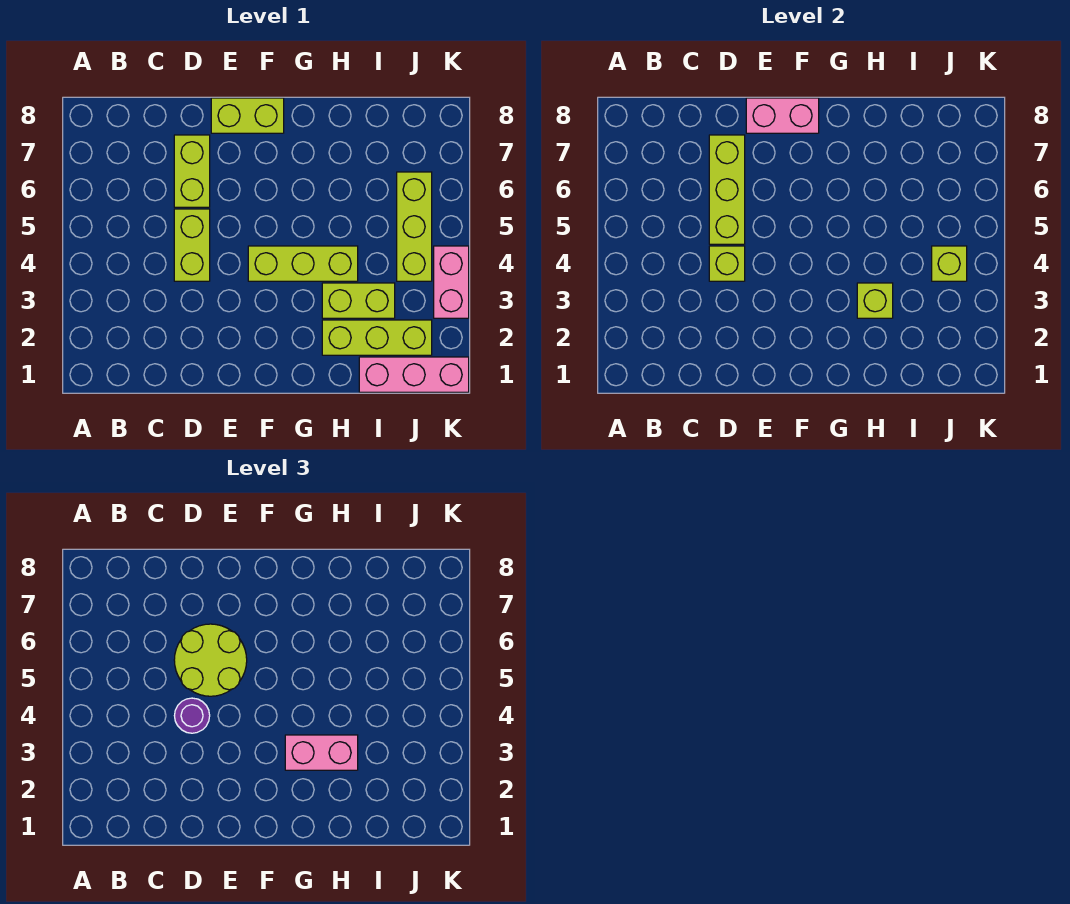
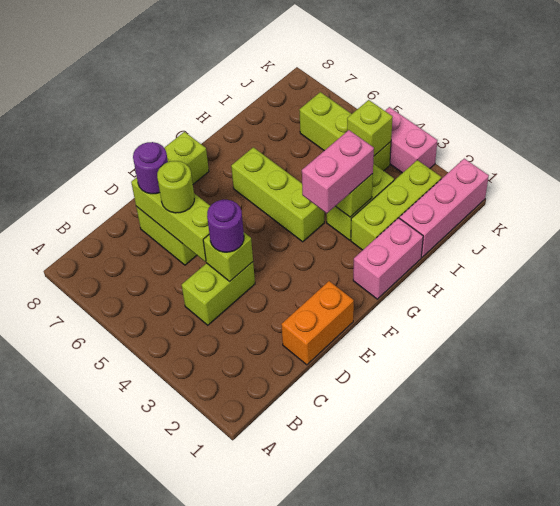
none -> orange 1x2 brick [281,281,354,365]
lime 1x2 brick [174,209,210,281] -> lime 1x2 brick turned to [182,262,255,325]
lime 2x2 round brick [174,624,247,696] -> lime 1x1 round brick [157,161,194,213]
none -> purple 1x1 round brick [133,142,168,194]
pink 1x2 brick [746,98,819,133] -> pink 1x2 brick moved to [353,218,423,299]
lime 1x3 brick [248,246,358,281] -> lime 1x3 brick turned to [231,147,324,242]

